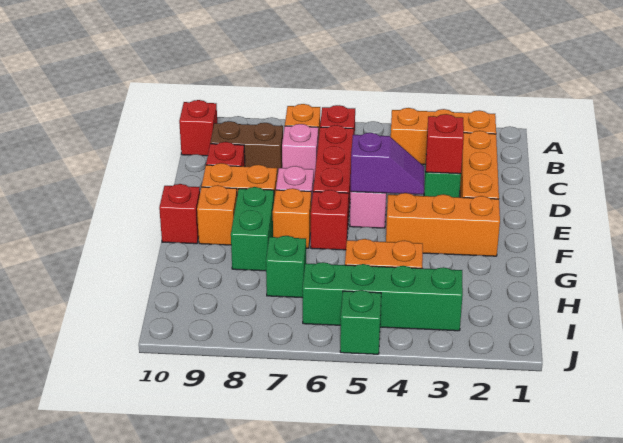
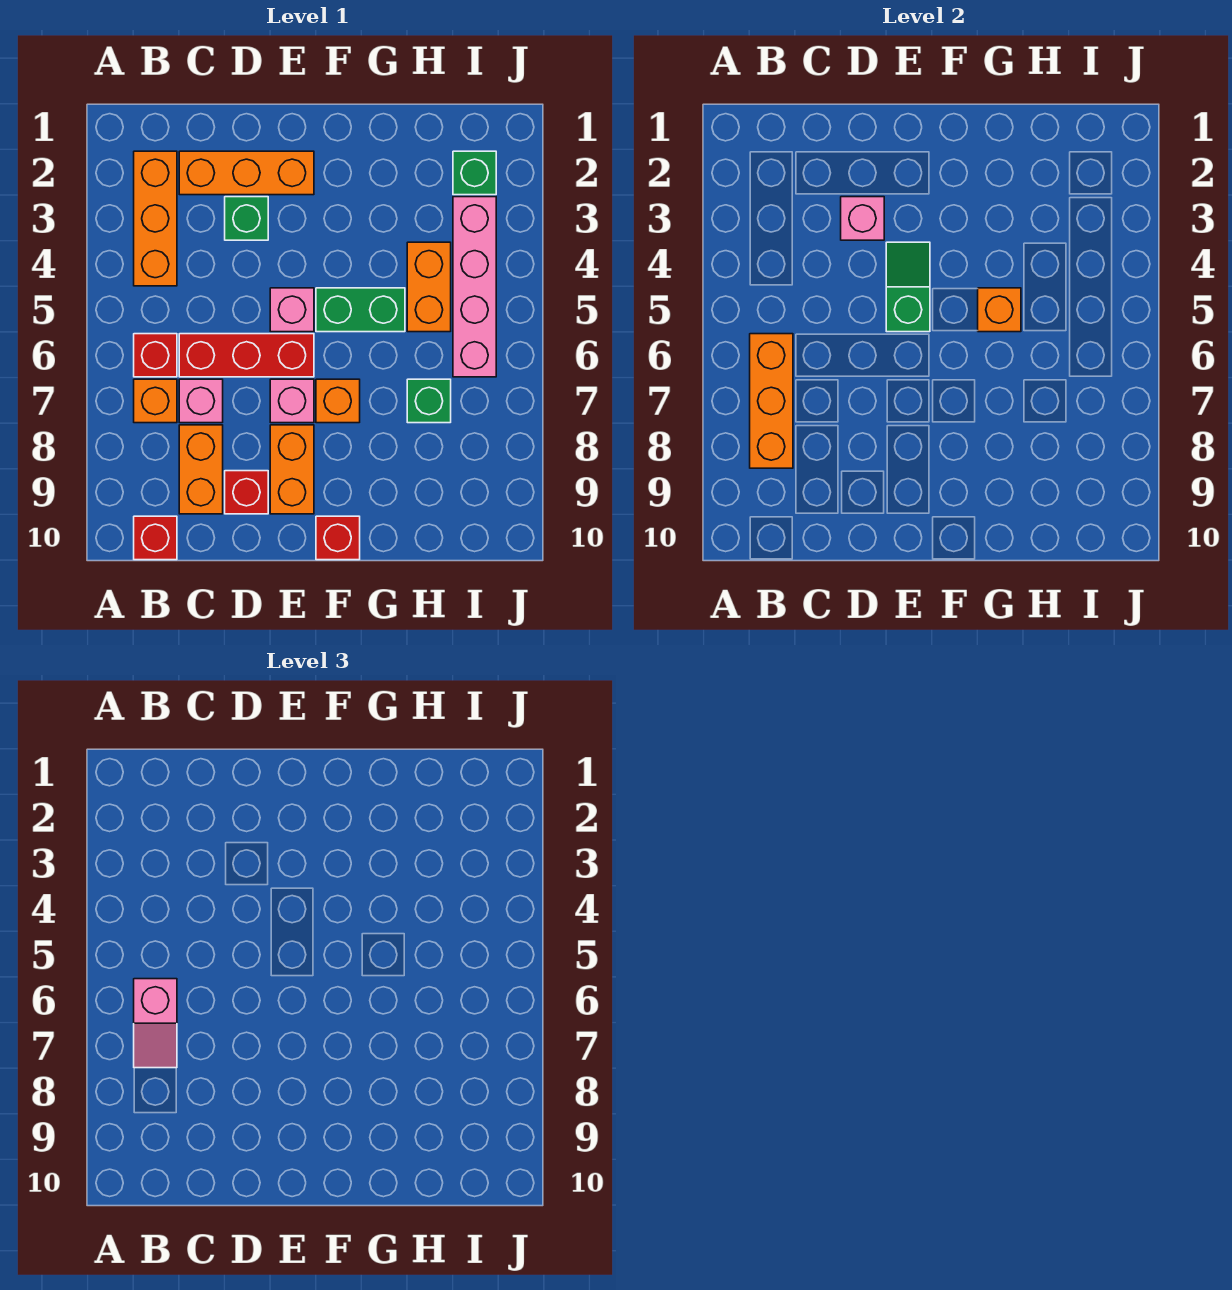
none -> pink 1x2 slope [134,979,177,1068]
brown 1x2 brick [210,121,283,177] -> orange 1x2 brick [179,425,223,514]
red 1x1 brick [426,114,464,174] -> pink 1x1 brick [841,197,884,240]
purple 1x2 slope [351,133,424,194] -> green 1x2 slope [886,242,930,332]
orange 1x3 brick [386,193,500,256] -> orange 1x3 brick moved to [750,334,793,468]
red 1x1 brick [311,190,349,250] -> none
green 1x2 brick [231,187,274,271] -> green 1x2 brick moved to [316,288,405,332]
orange 1x1 brick [197,185,237,245] -> orange 1x1 brick moved to [978,288,1021,332]
green 1x4 brick [303,262,463,331] -> pink 1x4 brick [453,197,496,377]
green 1x1 brick [340,290,381,354] -> green 1x1 brick moved to [453,151,496,195]

